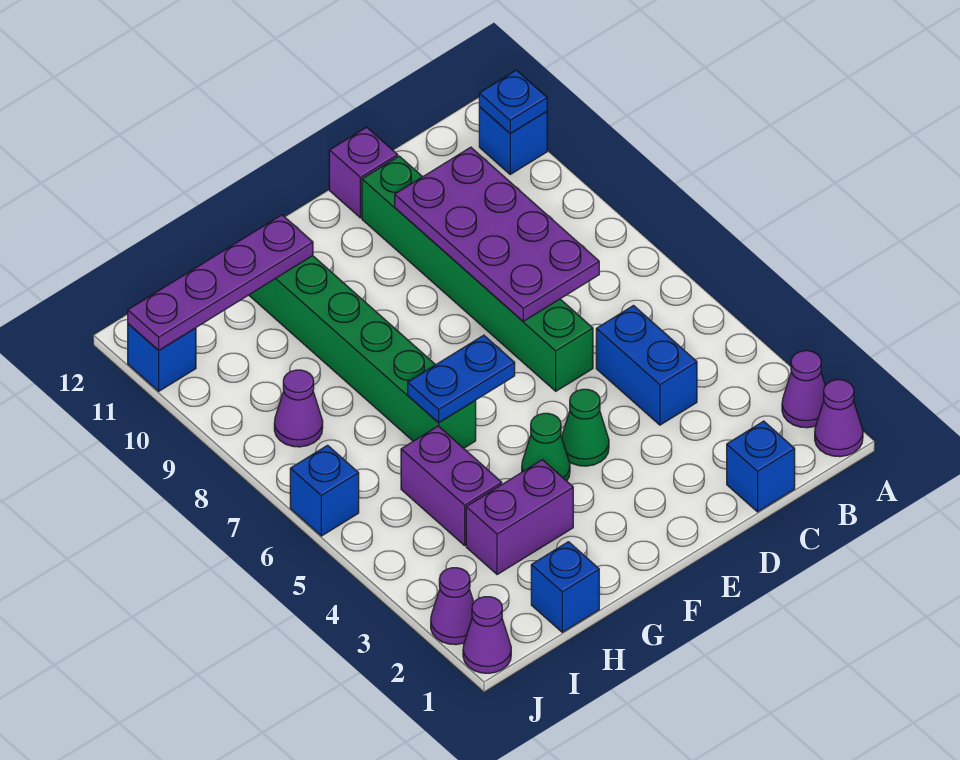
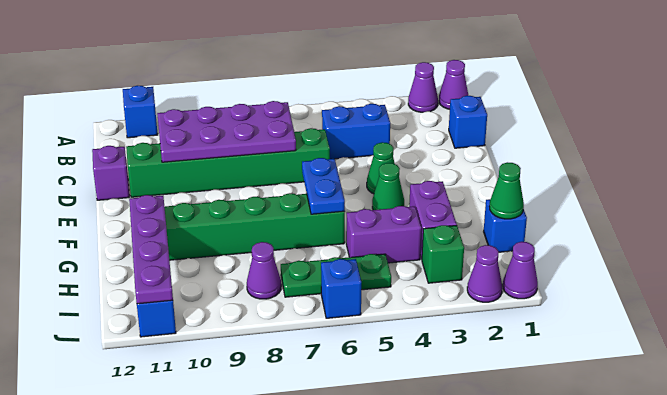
blue 1x1 plate [479,70,547,134] -> none
none -> green 1x1 cone [489,162,524,219]
none -> green 1x1 brick [422,225,464,283]
none -> green 1x3 plate [281,254,391,297]

